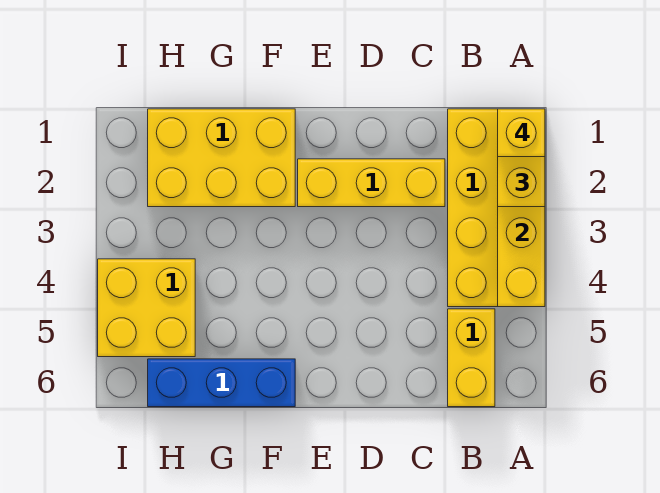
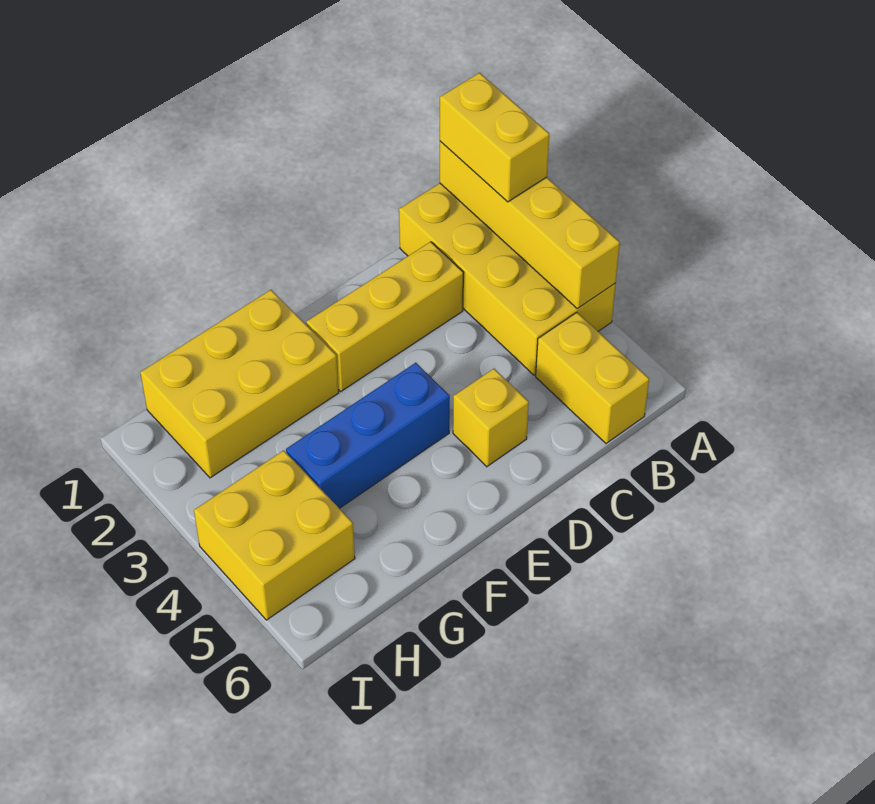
yellow 1x1 brick [498,109,545,157] -> yellow 1x1 brick moved to [453,369,529,467]
blue 1x3 brick [148,359,295,407] -> blue 1x3 brick moved to [286,363,450,508]

